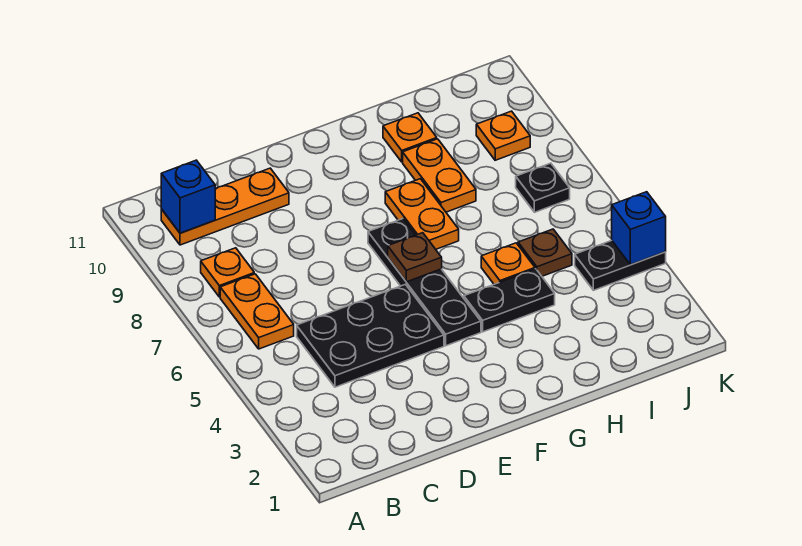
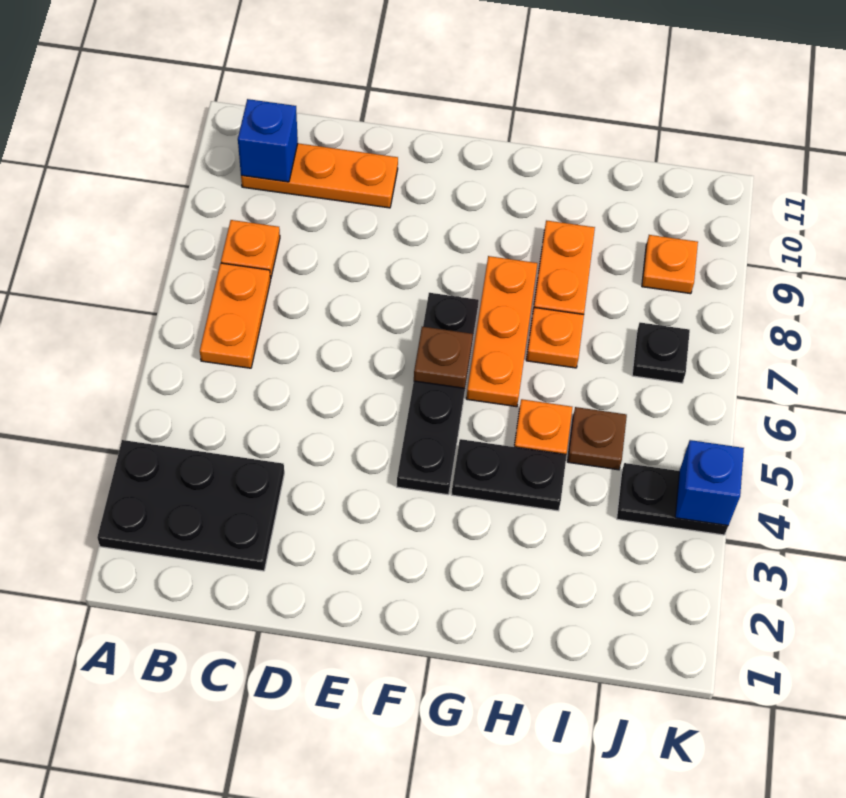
black 2x3 plate [297,284,444,387] -> black 2x3 plate moved to [97,440,284,571]
orange 1x2 plate [385,179,459,249] -> orange 1x3 plate [466,256,537,407]
orange 1x1 plate [383,113,437,162] -> orange 1x1 plate moved to [526,308,584,368]

